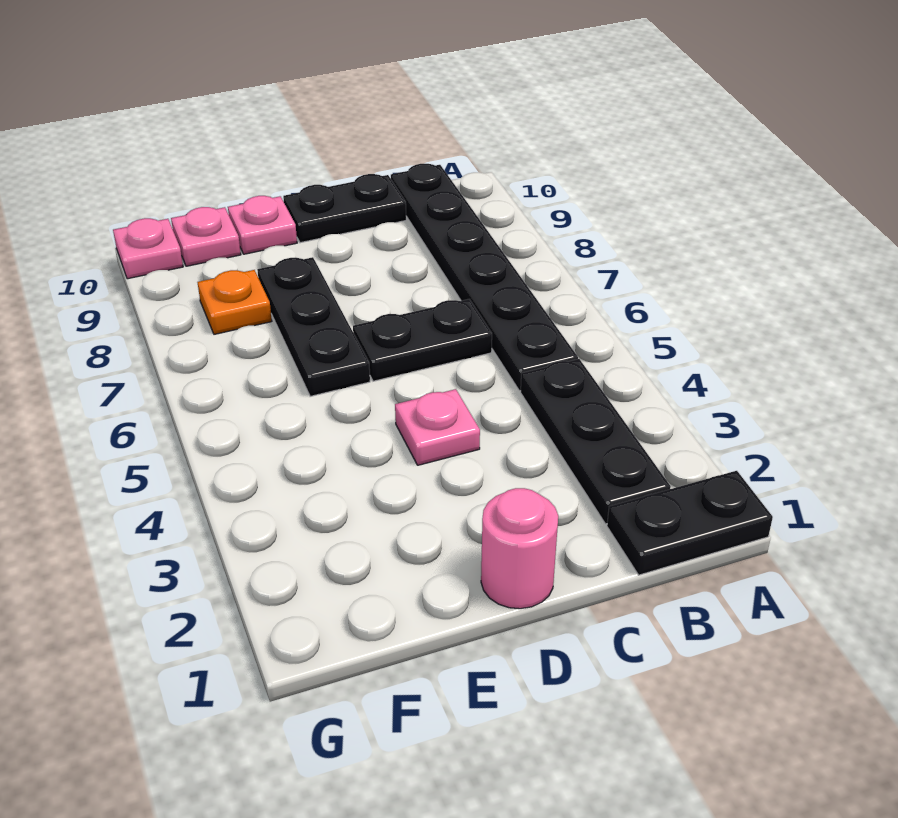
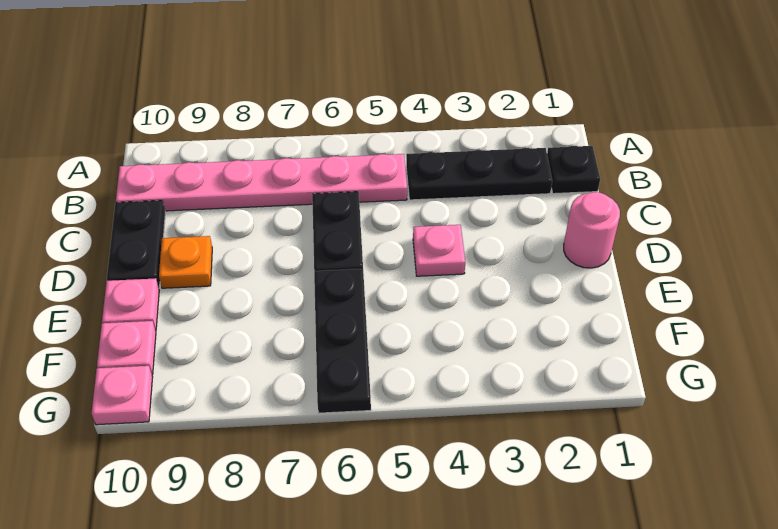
black 1x2 plate [607,471,773,575] -> black 1x1 plate [547,146,600,194]
black 1x6 plate [391,164,578,391] -> pink 1x6 plate [116,154,407,211]
black 1x3 plate [257,257,370,396] -> black 1x3 plate turned to [314,269,371,413]
orange 1x1 plate [197,270,272,334] -> orange 1x1 plate moved to [159,236,212,288]

